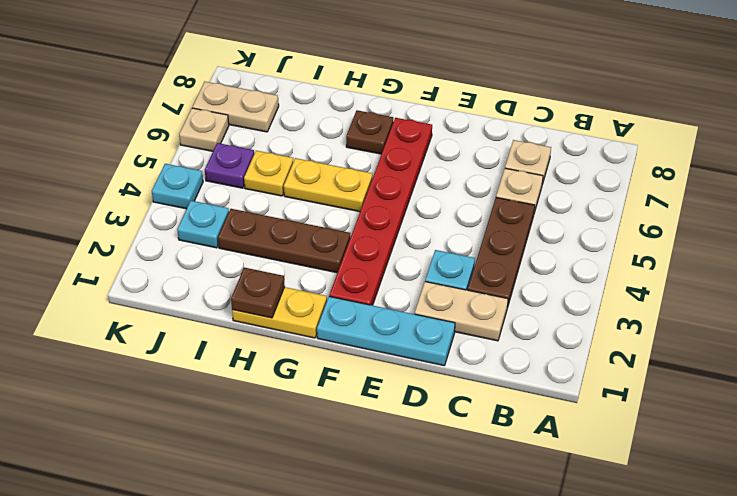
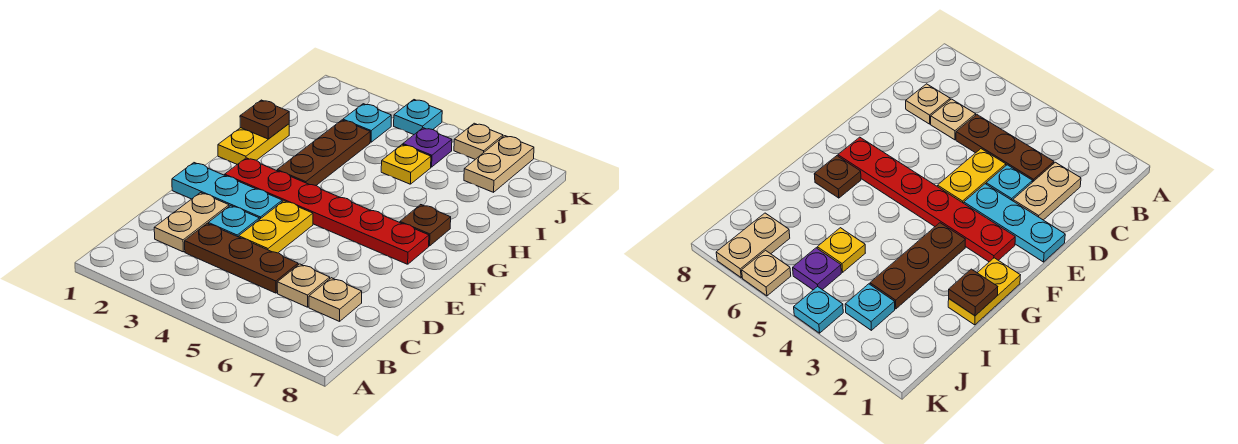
cyan 1x3 plate [317,296,455,366] -> cyan 1x3 plate turned to [172,163,282,220]
yellow 1x2 plate [284,158,372,212] -> yellow 1x2 plate moved to [239,201,313,253]

